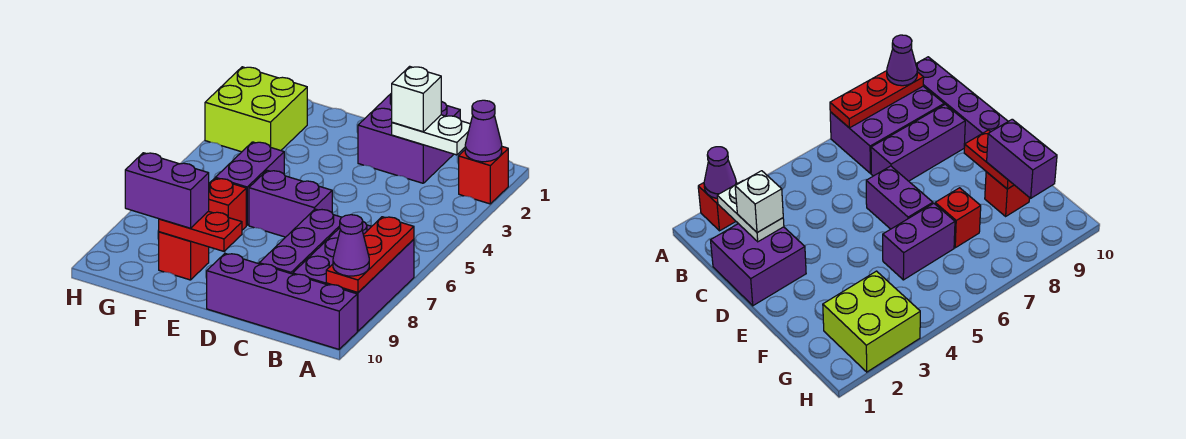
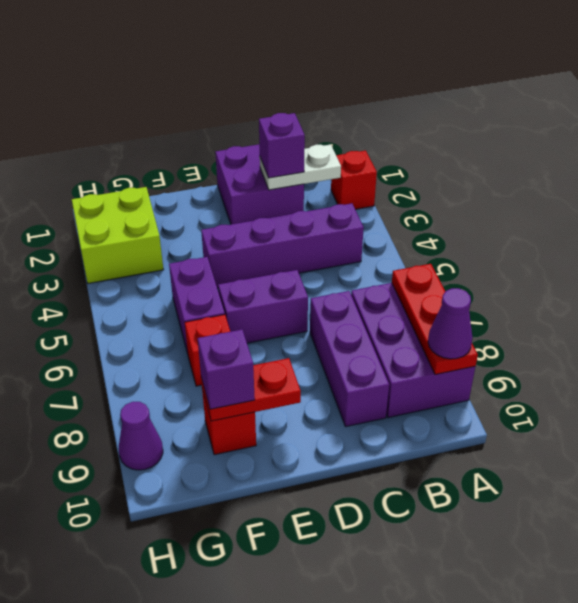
purple 1x1 cone [465,100,502,162] -> purple 1x1 cone moved to [119,402,163,470]
purple 1x4 brick [207,254,357,349] -> purple 1x4 brick moved to [201,203,364,288]
white 1x1 brick [392,66,441,132] -> purple 1x1 brick [259,113,305,178]
purple 1x2 brick [125,153,209,228] -> purple 1x1 brick [197,330,255,409]

